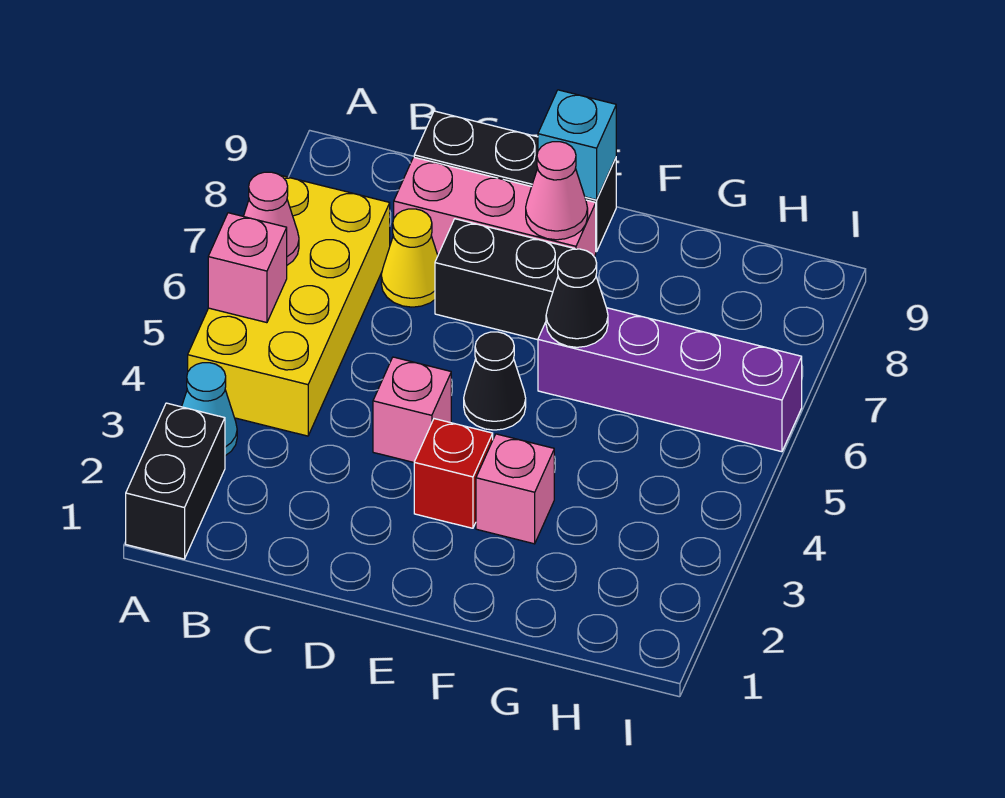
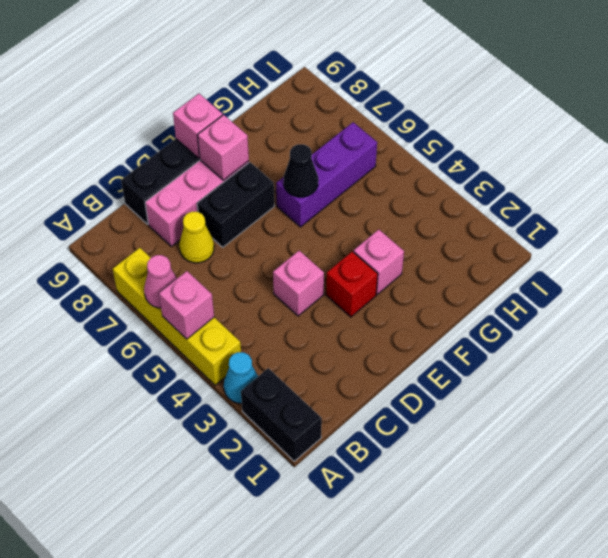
yellow 2x4 brick [188,176,390,436] -> yellow 1x4 brick [113,248,241,385]
black 1x1 cone [464,332,526,430] -> none
pink 1x1 cone [526,142,588,240] -> pink 1x1 brick [198,115,249,180]
cyan 1x1 brick [538,90,616,200] -> pink 1x1 brick [173,94,223,158]
purple 1x4 brick [538,308,802,452] -> purple 1x3 brick [276,122,377,227]

